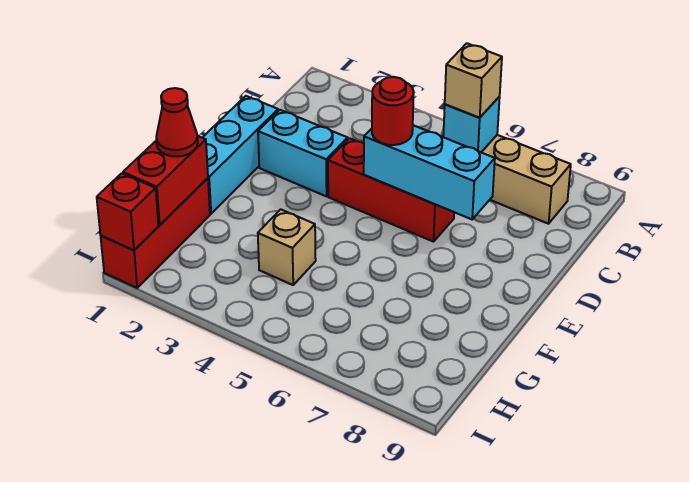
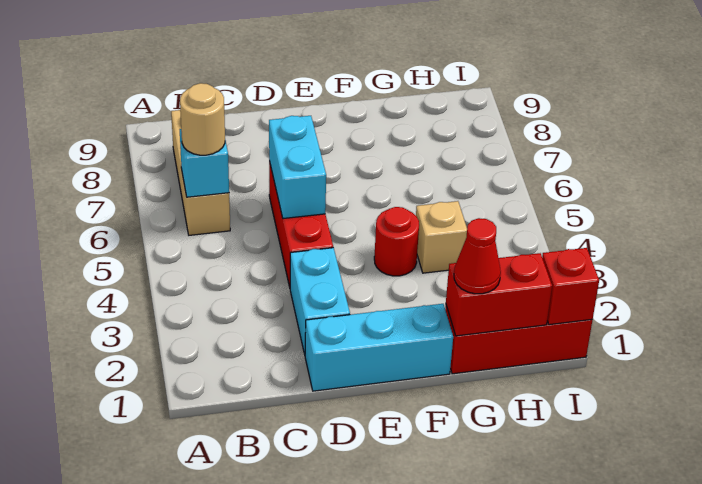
tan 1x1 brick [445,43,502,118] -> tan 1x1 round brick [180,83,225,155]
cyan 1x3 brick [364,125,495,219] -> cyan 1x2 brick [269,116,326,219]
red 1x1 round brick [372,77,414,145] -> red 1x1 round brick moved to [374,207,419,276]

